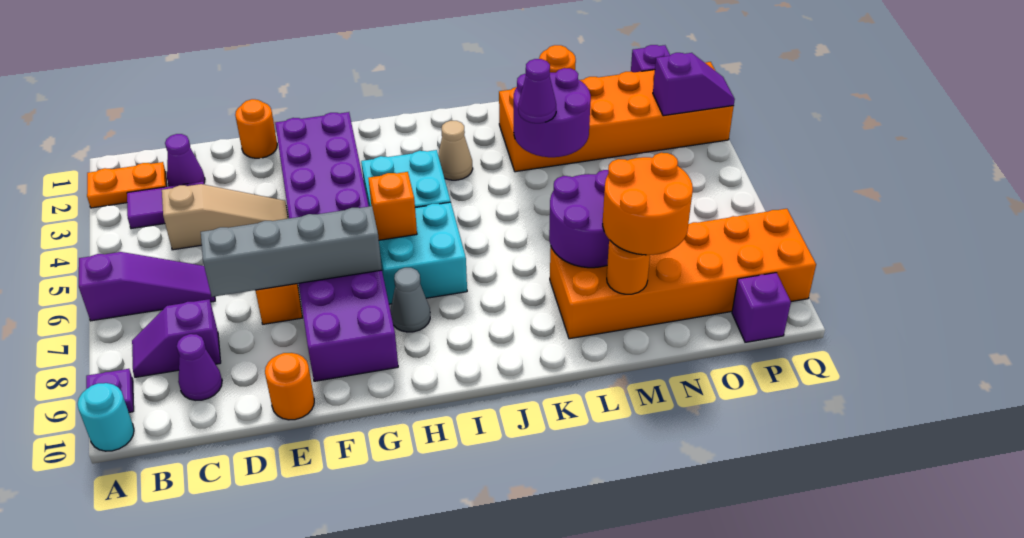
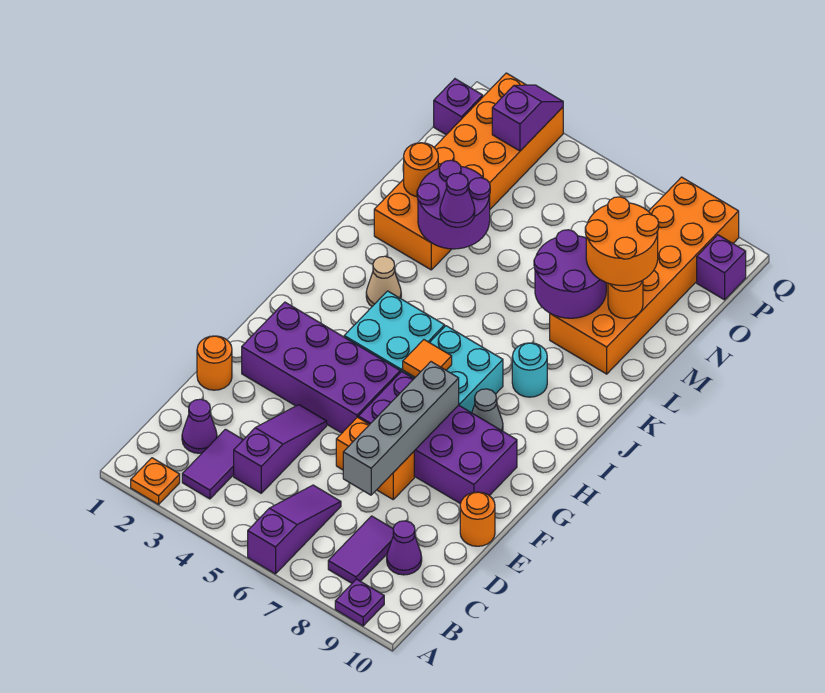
orange 1x2 plate [87,162,167,208] -> orange 1x1 plate [131,458,180,504]
cyan 1x1 round brick [78,383,134,451] -> cyan 1x1 round brick moved to [512,343,547,397]
purple 1x2 slope [132,299,221,377] -> purple 1x2 tile [328,516,394,583]
tan 1x3 slope [162,184,288,250] -> purple 1x3 slope [234,405,327,493]
orange 1x1 brick [368,172,417,240] -> orange 1x1 tile [403,340,452,377]

